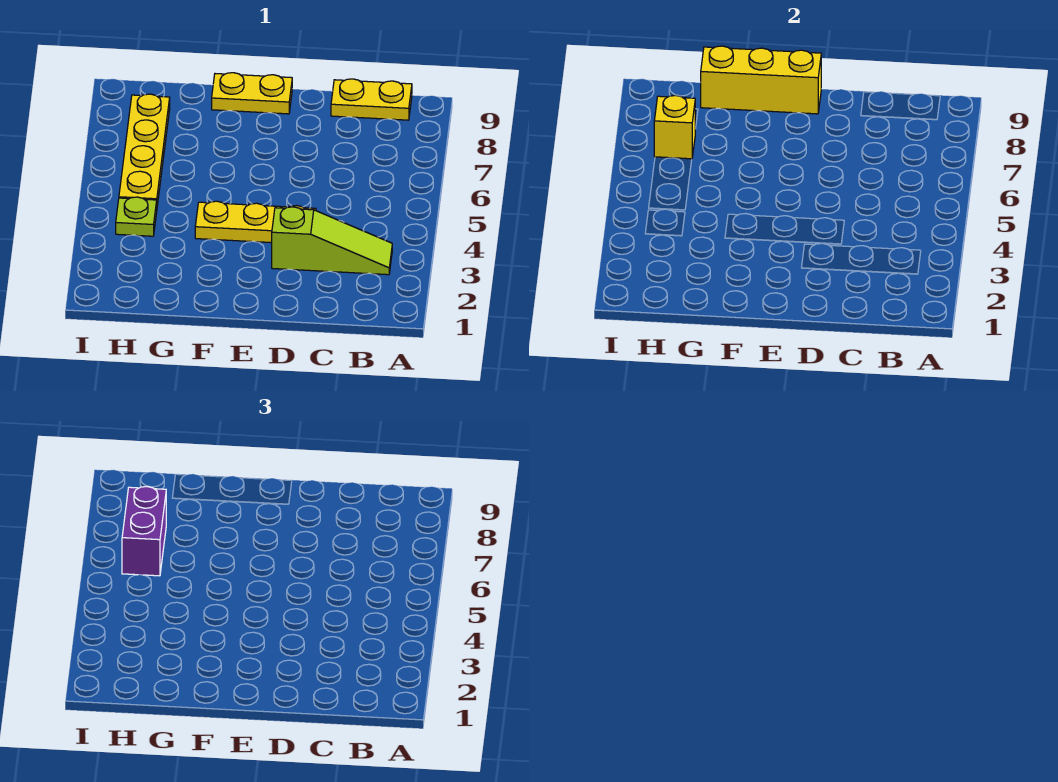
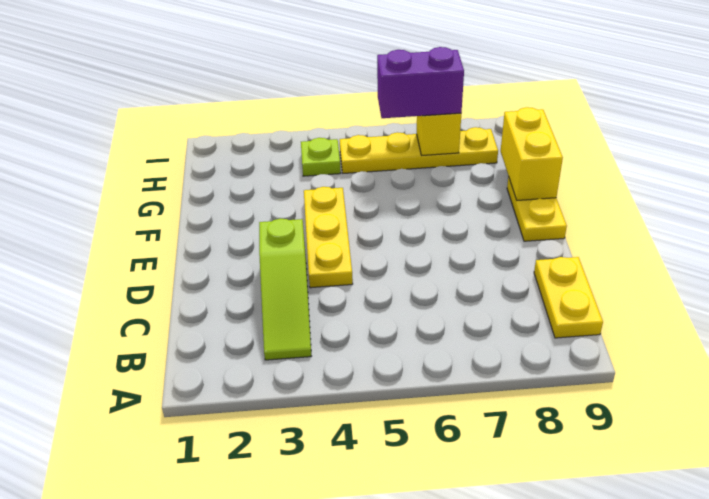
yellow 1x3 brick [701,46,821,114] -> yellow 1x2 brick [501,107,563,200]

